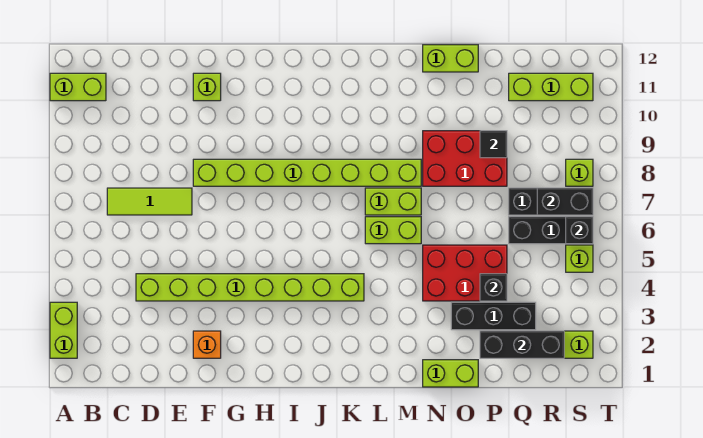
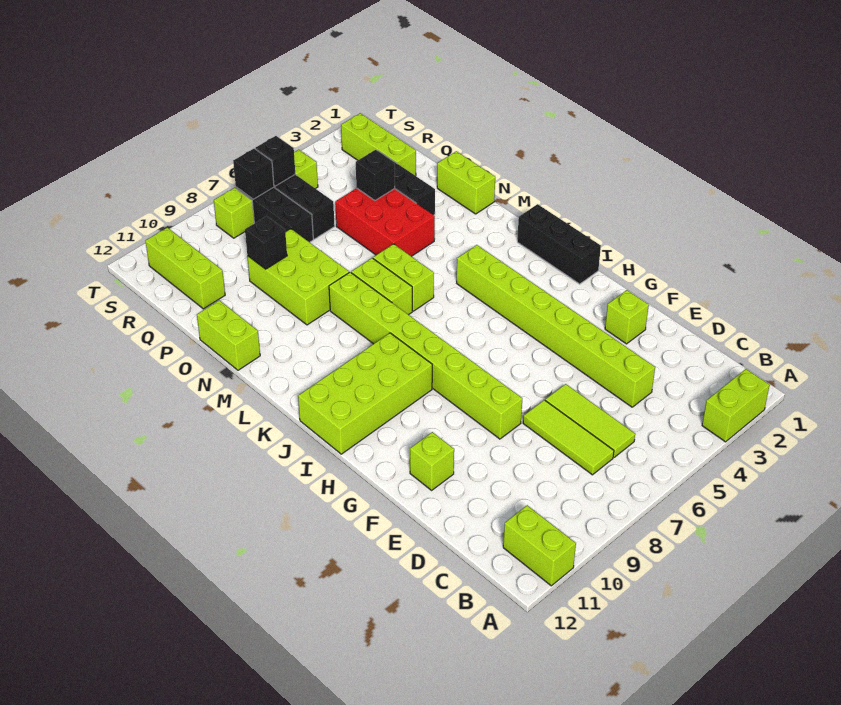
none -> lime 1x3 tile [545,384,635,457]
orange 1x1 brick [193,331,221,358] -> lime 1x1 brick [605,290,649,344]
none -> lime 2x4 brick [298,333,432,454]
red 2x3 brick [423,131,507,186] -> lime 2x3 brick [247,229,349,325]
black 1x3 brick [480,331,564,358] -> black 1x3 brick moved to [517,204,601,284]
black 1x1 tile [480,131,507,158] -> black 1x1 brick [245,216,287,269]
black 1x2 brick [537,188,593,215] -> black 1x1 brick [233,149,274,199]

